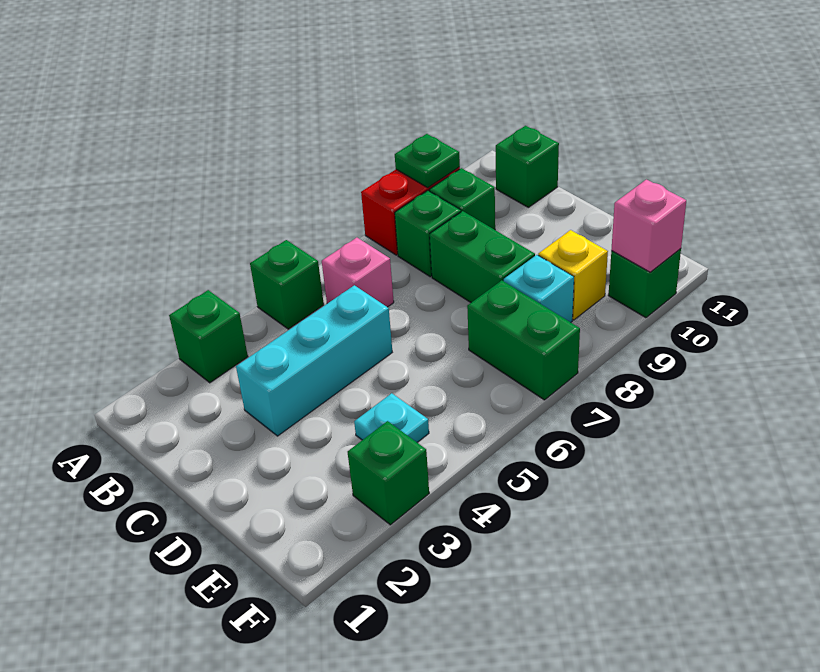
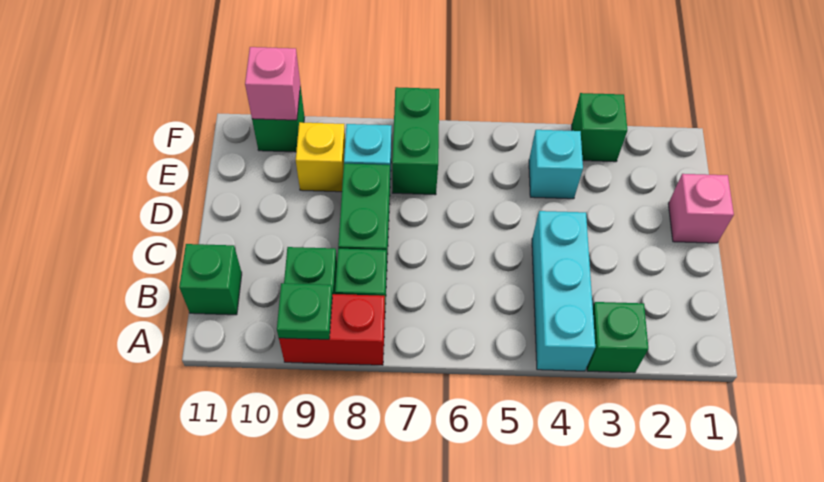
green 1x1 brick [250,240,324,329] -> none
pink 1x1 brick [322,238,394,307] -> pink 1x1 brick moved to [668,174,734,243]
cyan 1x3 brick [236,285,392,436] -> cyan 1x3 brick turned to [532,211,595,371]
cyan 1x1 plate [354,393,429,442] -> cyan 1x1 brick [529,130,583,199]

